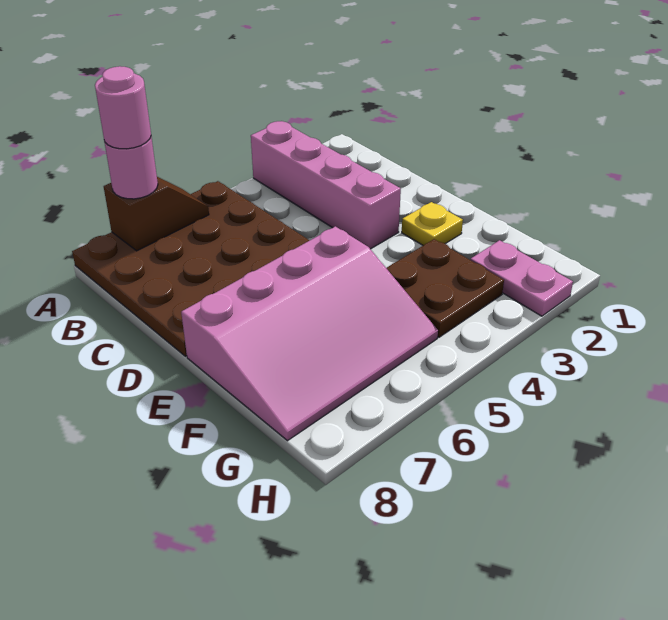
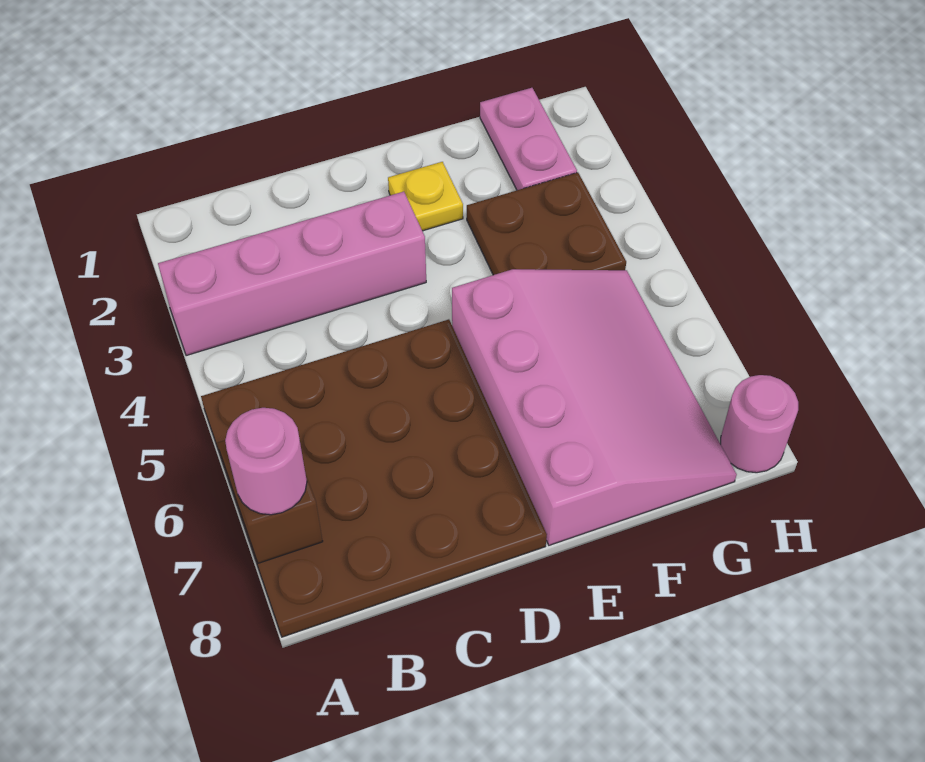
pink 1x1 round brick [95,66,151,149] -> pink 1x1 round brick moved to [721,375,798,473]
pink 1x2 plate [471,240,573,316] -> pink 1x2 plate turned to [480,88,577,190]

